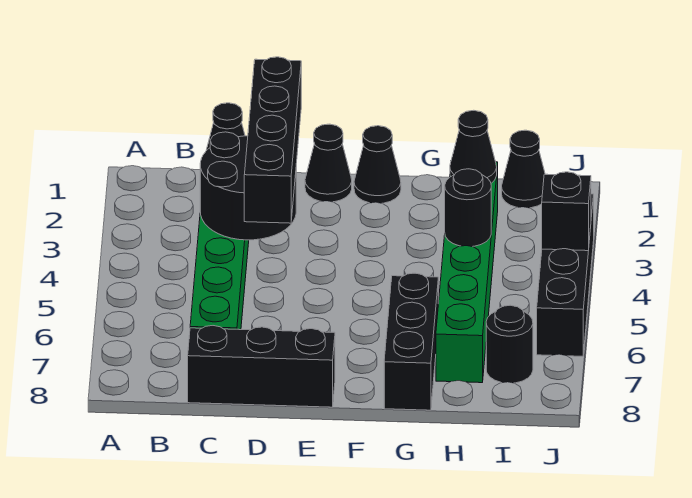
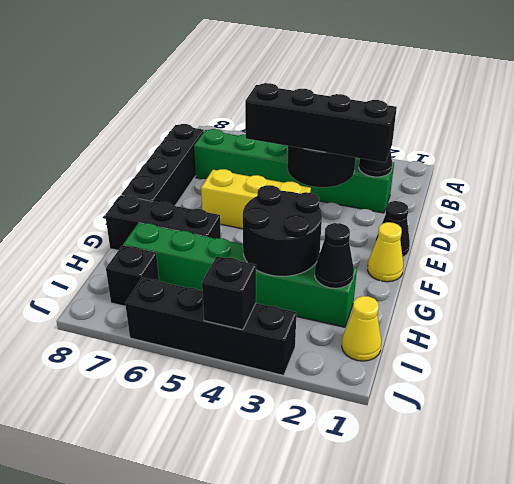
black 1x3 brick [188,326,335,407] -> black 1x4 brick [121,124,204,206]
none -> yellow 1x3 brick [201,169,311,229]
black 1x1 cone [354,126,401,203] -> yellow 1x1 cone [368,222,403,282]
black 1x1 round brick [445,169,491,247] -> black 2x2 round brick [243,185,322,276]
black 1x1 cone [502,130,545,208] -> yellow 1x1 cone [342,296,381,361]
black 1x1 round brick [486,305,533,383] -> black 1x1 brick [106,245,159,306]

